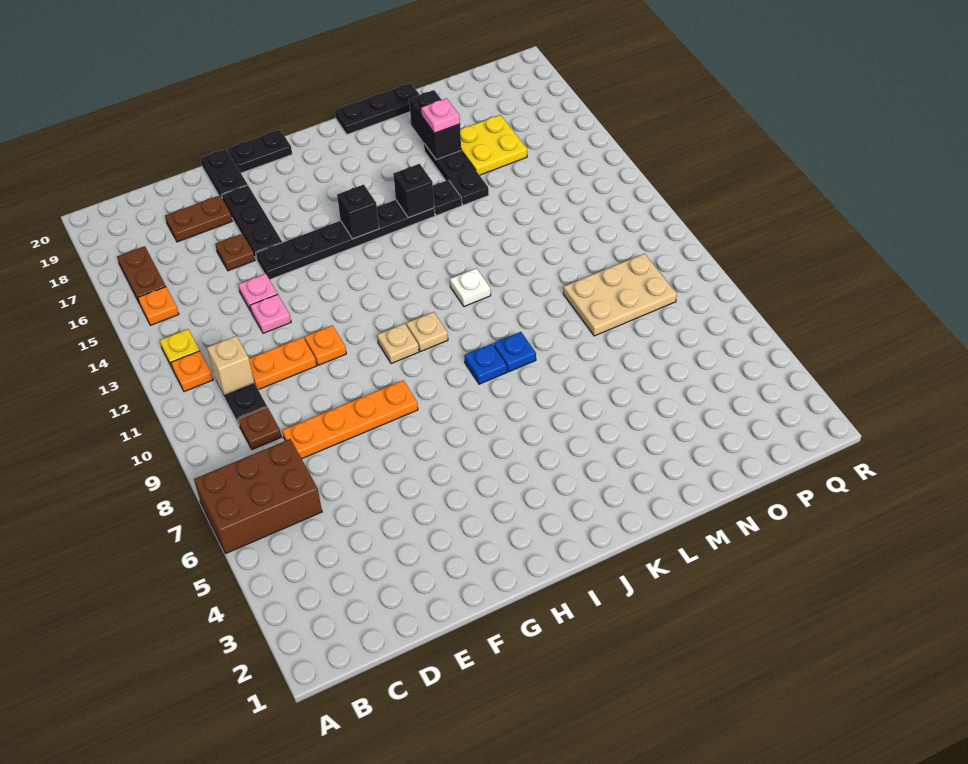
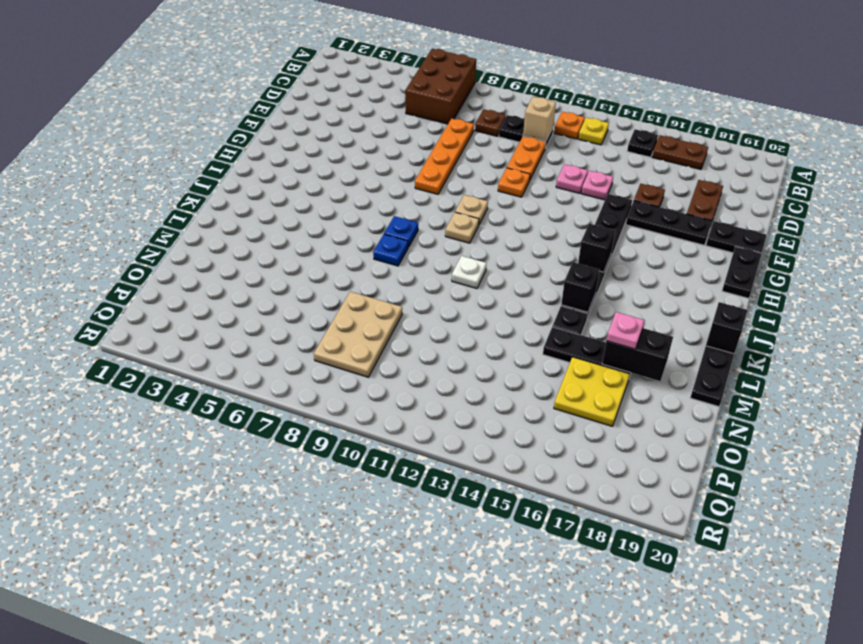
orange 1x1 plate [138,287,179,325] -> black 1x1 plate [627,129,658,157]
none -> black 1x1 brick [706,302,747,354]

